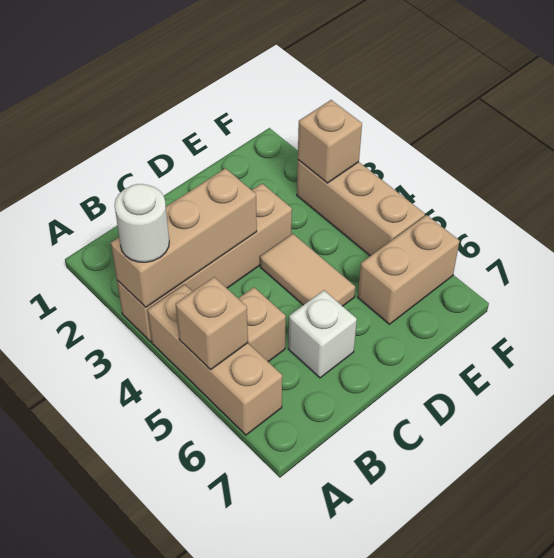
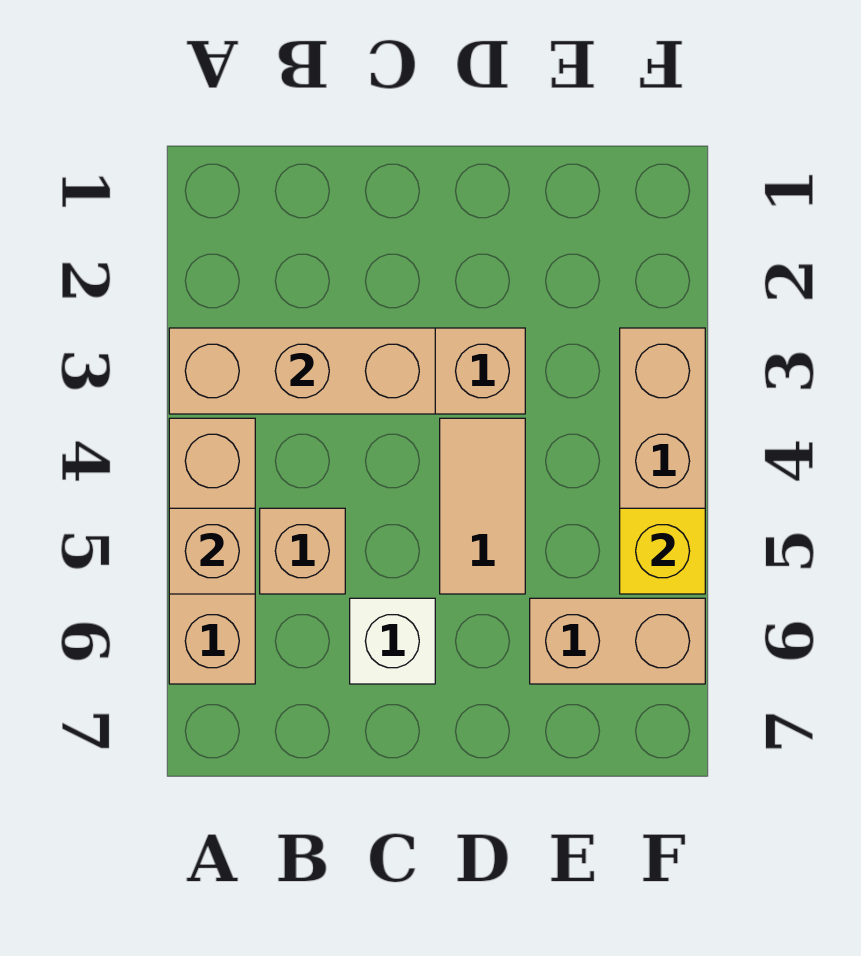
white 1x1 round brick [114,184,169,262] -> none
tan 1x1 brick [298,100,362,183] -> none
none -> yellow 1x1 brick [620,508,705,594]

